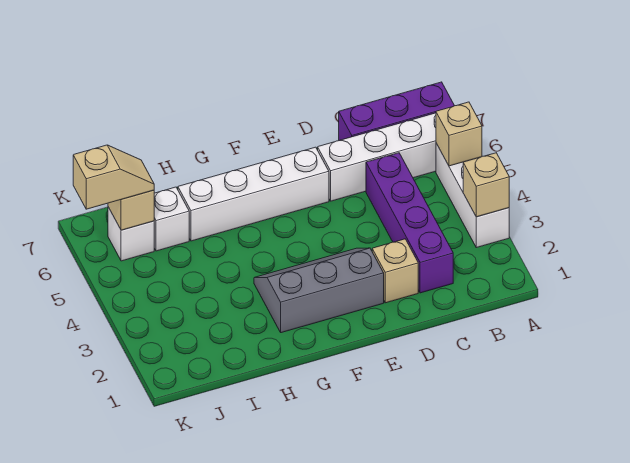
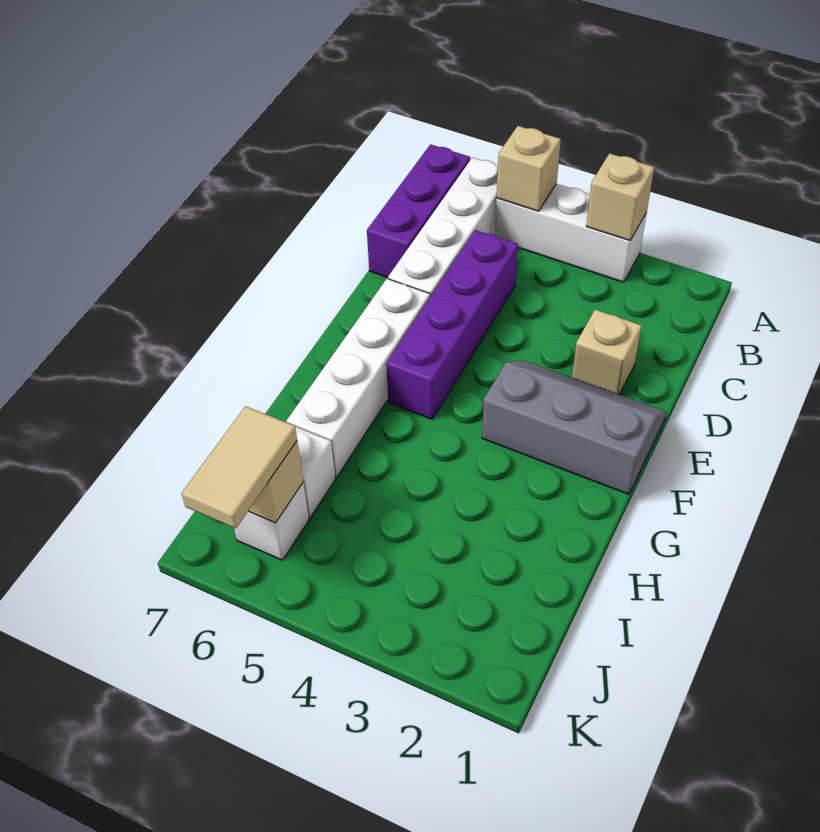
purple 1x4 brick [366,153,453,293] -> purple 1x4 brick turned to [386,230,518,419]
grey 2x3 slope [254,248,384,333] -> grey 2x3 slope turned to [482,361,667,494]
tan 1x2 slope [73,145,154,209] -> tan 1x2 tile [182,406,297,529]

